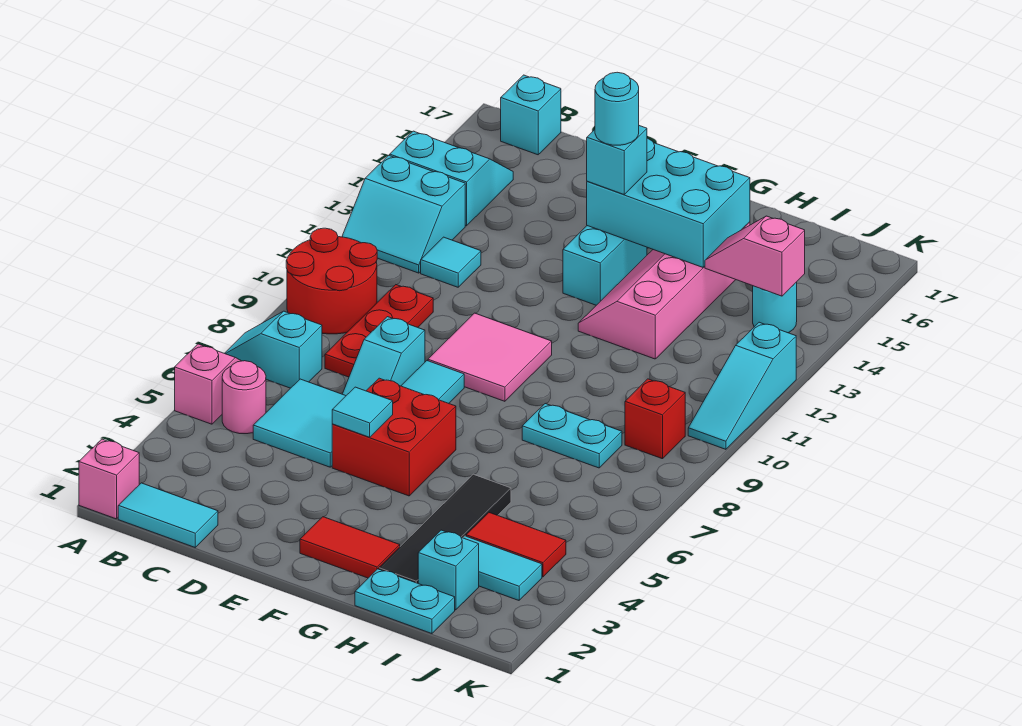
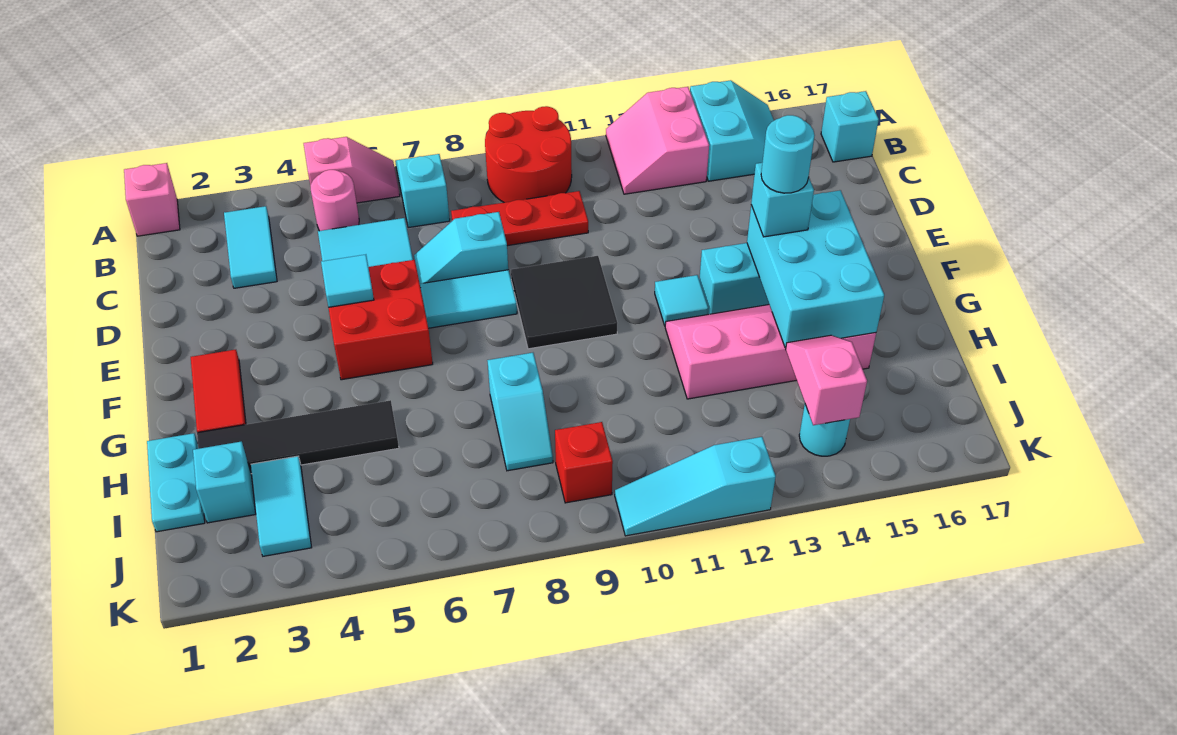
cyan 2x2 slope [342,155,465,273] -> pink 2x2 slope [606,87,709,194]
cyan 1x2 tile [118,483,218,547] -> cyan 1x2 tile moved to [224,206,277,288]
cyan 1x1 tile [421,237,481,287] -> cyan 1x1 tile moved to [655,275,709,325]
pink 2x2 tile [428,313,552,401] -> black 2x2 tile [511,256,617,349]
cyan 1x2 plate [522,404,622,468] -> cyan 1x2 slope [487,353,553,471]
red 1x2 tile [466,513,566,577] -> none

